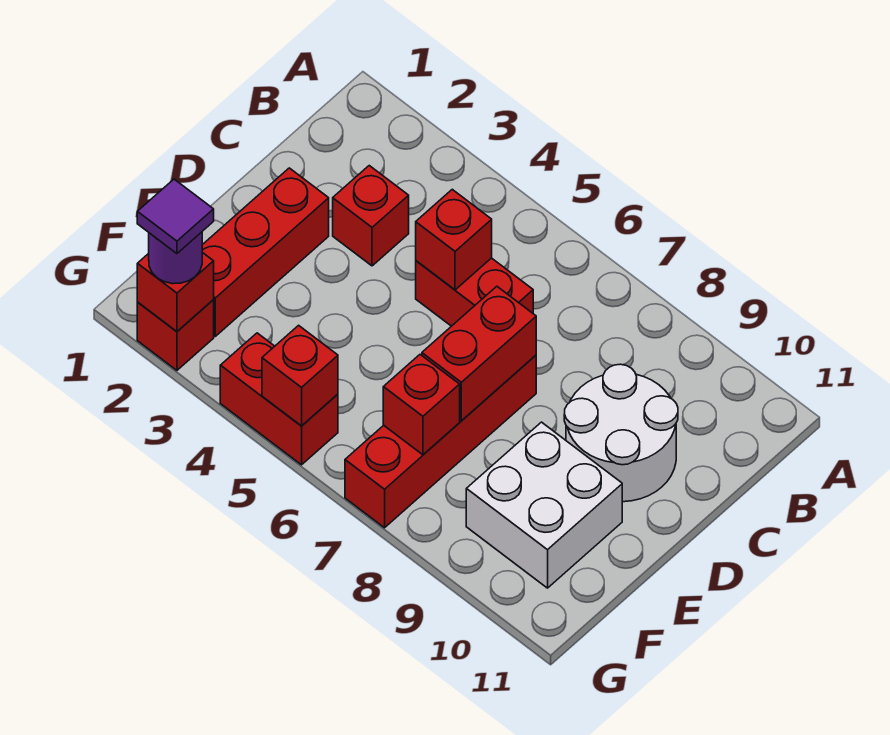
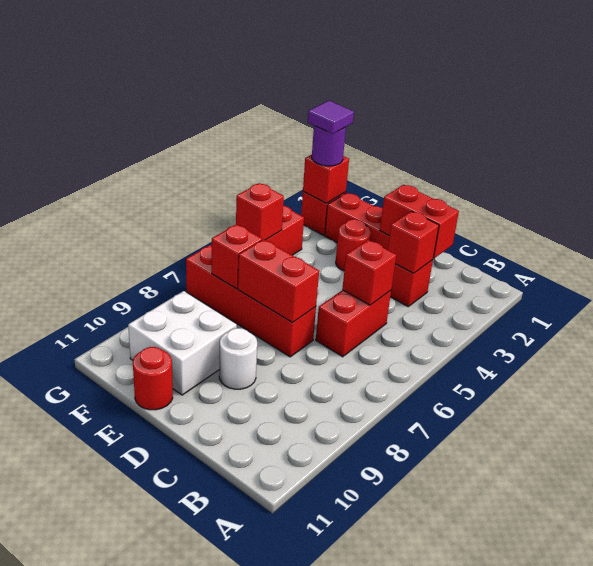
none -> red 1x2 brick [380,185,459,258]
none -> red 1x1 brick [388,211,439,273]
white 2x2 round brick [564,364,678,502] -> white 1x1 round brick [219,328,257,389]
none -> red 1x1 round brick [336,219,371,271]
none -> red 1x1 round brick [133,347,173,410]

